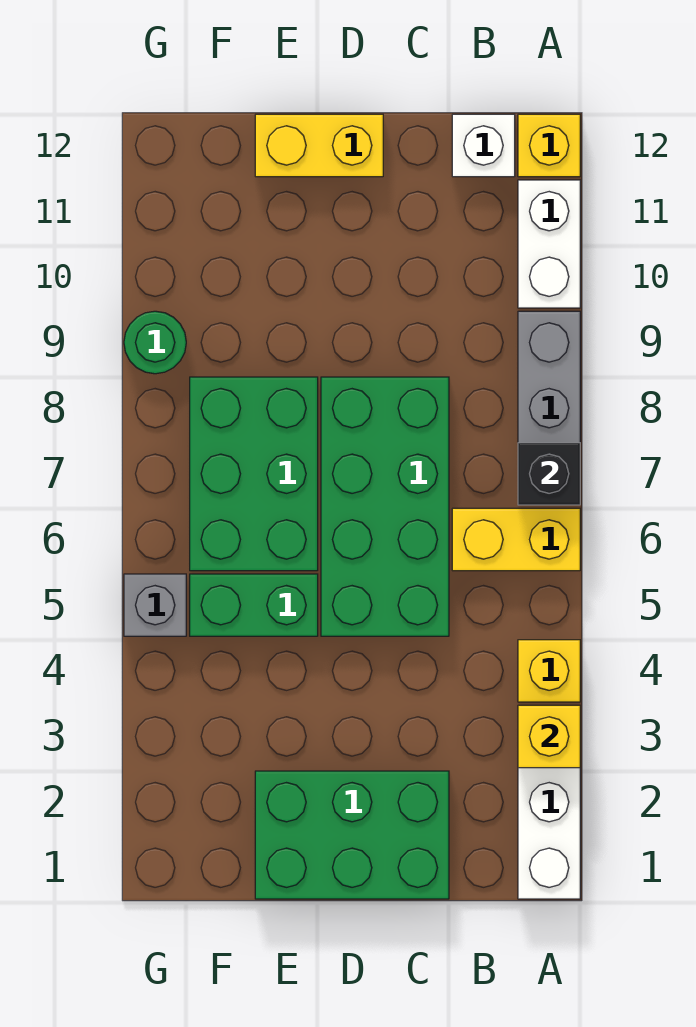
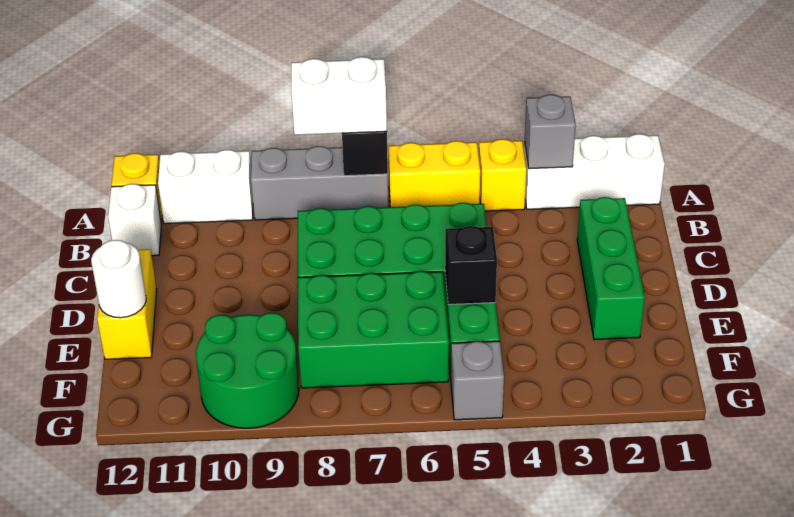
yellow 1x1 brick [518,705,580,768] -> grey 1x1 brick [525,95,576,169]
yellow 1x2 brick [452,508,580,571] -> yellow 1x2 brick turned to [388,141,480,207]
none -> white 1x2 brick [291,57,387,135]
green 2x3 brick [255,771,449,899] -> green 1x3 brick [577,197,645,340]
none -> black 1x1 brick [445,226,497,304]
none -> white 1x1 round brick [91,240,146,318]
green 1x1 round brick [124,311,186,374] -> green 2x2 round brick [196,313,299,428]

